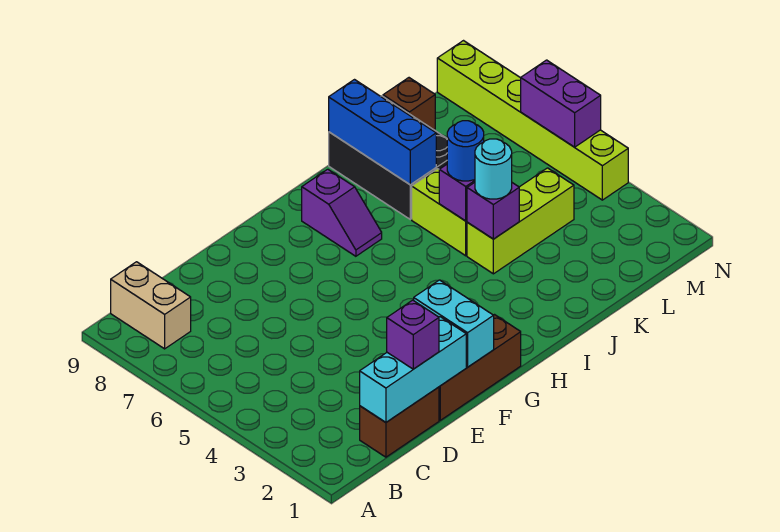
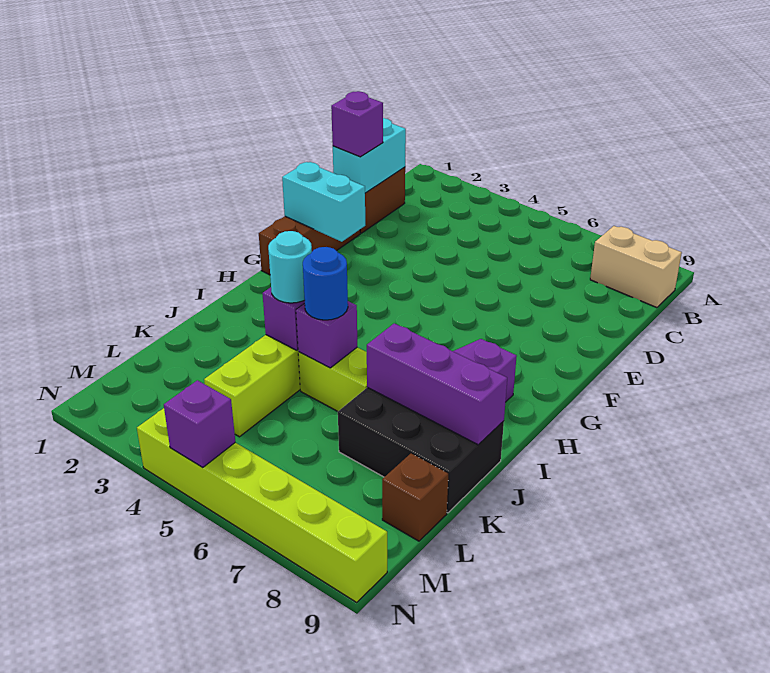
cyan 1x3 brick [360,317,466,422] -> cyan 1x2 brick [333,118,406,193]
blue 1x3 brick [329,80,436,185] -> purple 1x3 brick [367,323,507,445]
purple 1x2 brick [521,60,601,147] -> purple 1x1 brick [164,380,235,468]

